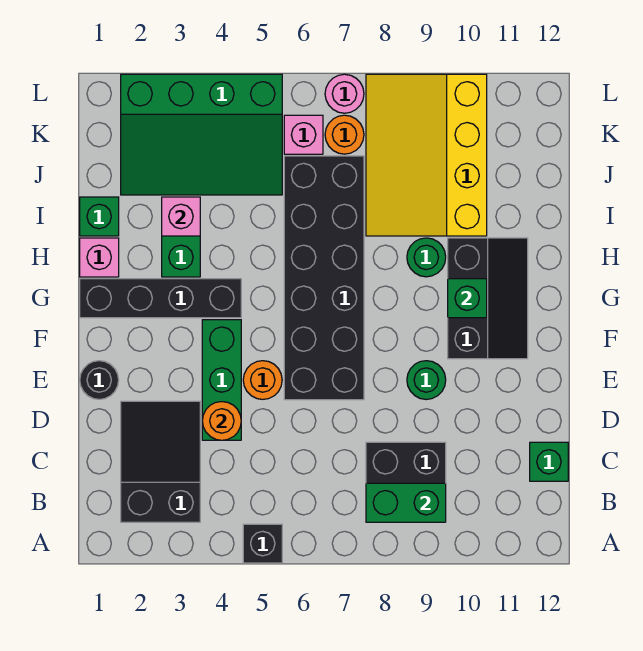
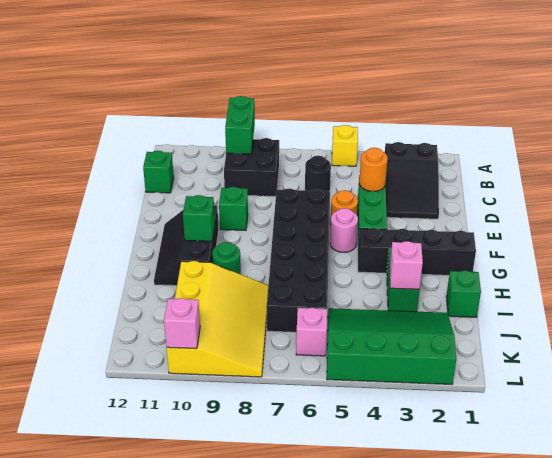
black 1x1 brick [243,524,282,563] -> yellow 1x1 brick [332,125,358,166]
green 1x2 brick [366,483,446,522] -> green 1x2 brick turned to [225,96,255,154]
black 1x1 round brick [80,361,119,399] -> black 1x1 round brick moved to [305,156,331,191]
green 1x1 round brick [407,361,446,400] -> green 1x1 brick [219,187,248,230]
pink 1x1 brick [80,238,119,277] -> pink 1x1 brick moved to [164,298,200,349]
orange 1x1 round brick [325,115,364,154] -> none
pink 1x1 round brick [325,74,364,113] -> pink 1x1 round brick moved to [330,208,358,252]

